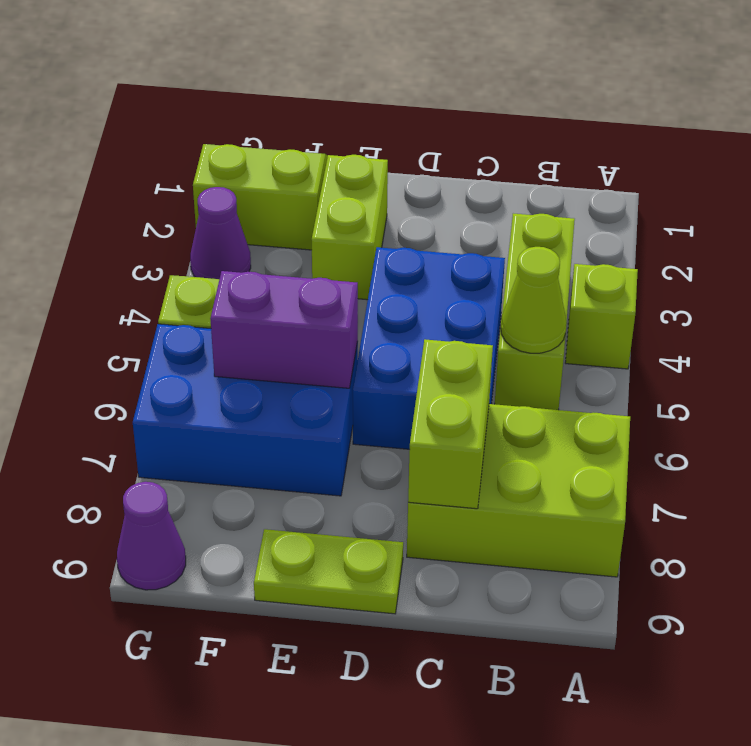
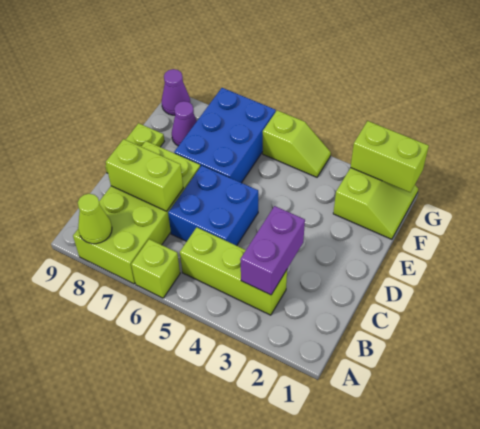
lime 1x1 brick [565,264,638,369] -> lime 1x1 brick moved to [131,239,180,298]
lime 2x3 brick [407,404,630,577] -> lime 2x4 brick [73,141,200,284]
lime 1x1 cone [501,247,567,353] -> lime 1x1 cone moved to [78,194,112,244]
blue 2x3 brick [353,247,505,449] -> blue 2x2 brick [168,166,258,246]
lime 1x2 brick [312,155,388,300] -> lime 1x2 brick moved to [351,121,429,192]
purple 1x2 brick [210,271,358,388] -> purple 1x2 brick moved to [240,206,305,295]
purple 1x1 cone [190,187,251,279] -> purple 1x1 cone moved to [172,101,197,146]

